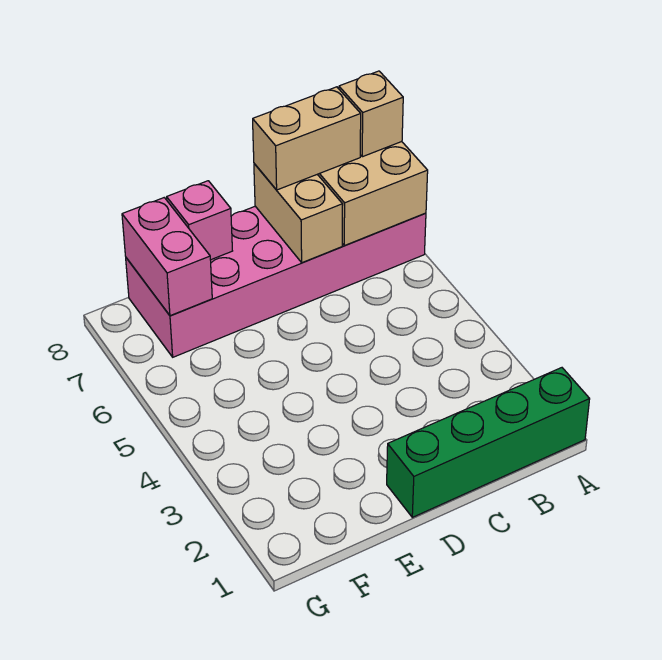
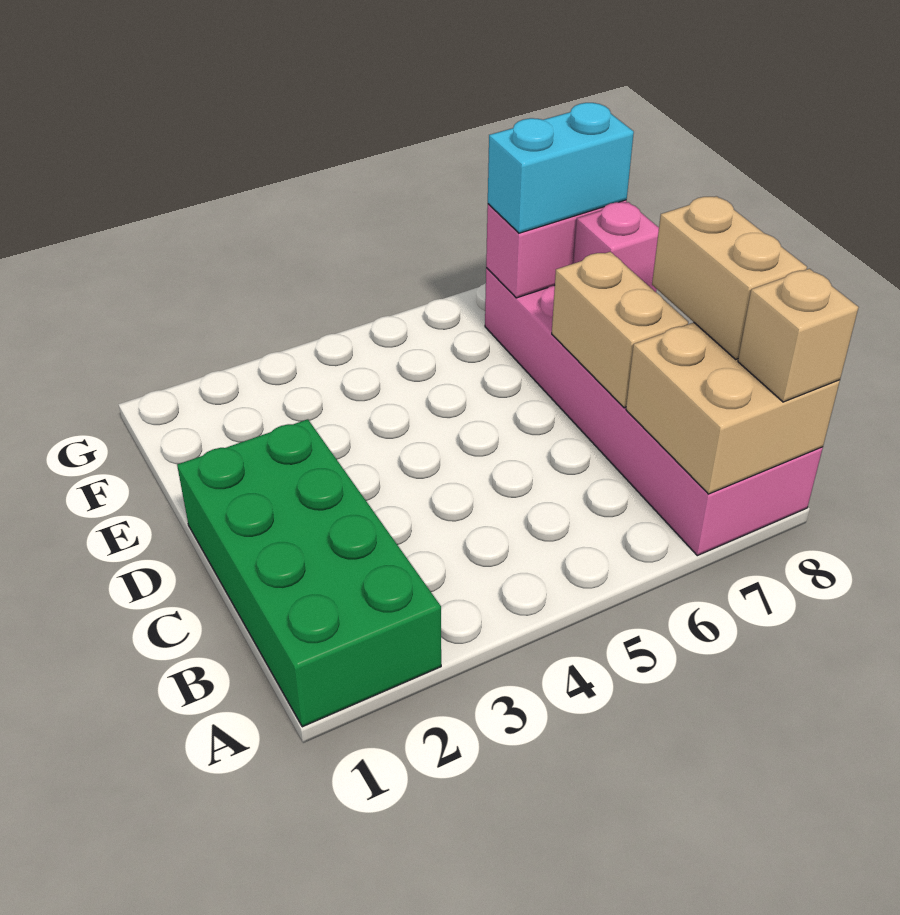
green 1x4 brick [387,368,590,517] -> green 2x4 brick [177,419,441,727]
tan 1x2 brick [254,164,343,263] -> tan 1x2 brick turned to [552,252,688,408]
none -> cyan 1x2 brick [488,103,634,233]

